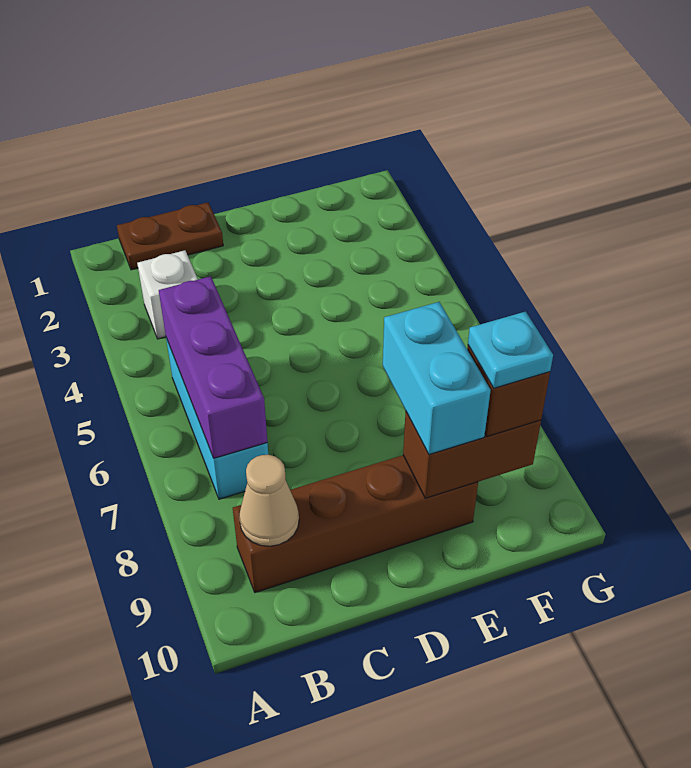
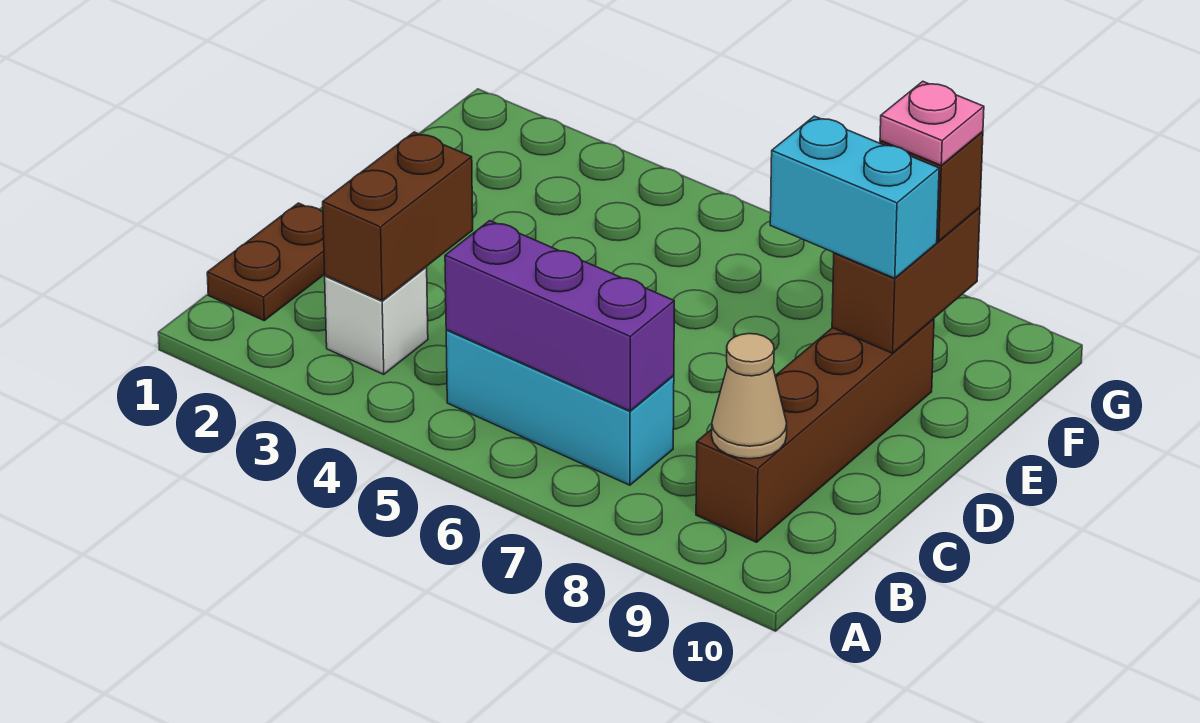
none -> brown 1x2 brick [323,132,473,301]
cyan 1x1 plate [468,311,553,388] -> pink 1x1 plate [880,81,984,165]

